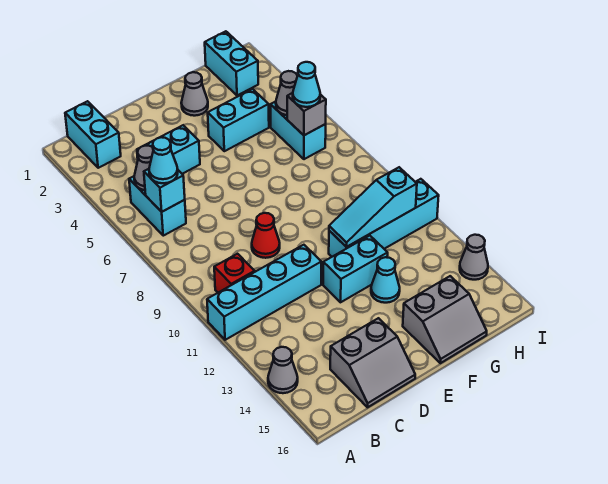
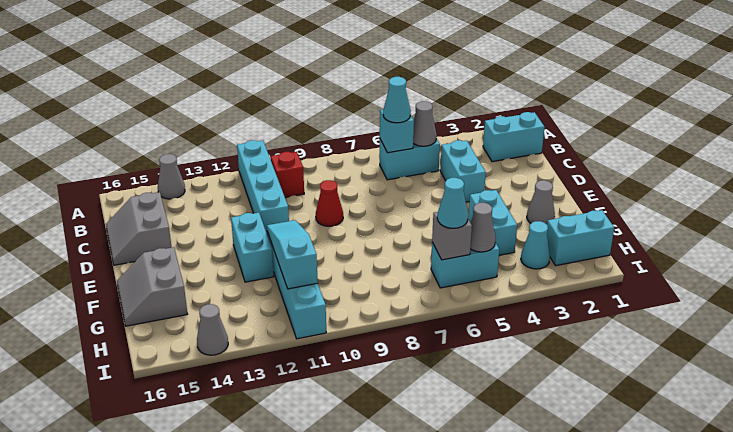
cyan 1x1 cone [371,257,400,303] -> cyan 1x1 cone moved to [521,221,550,269]

